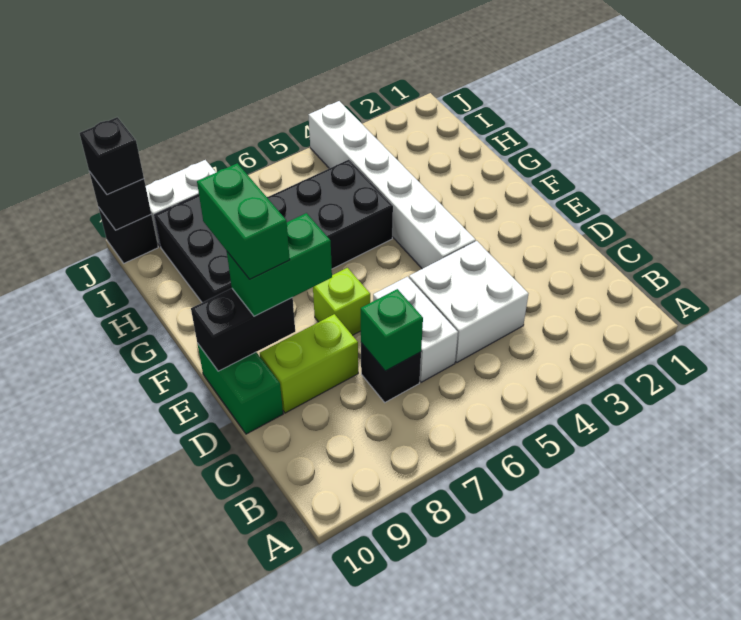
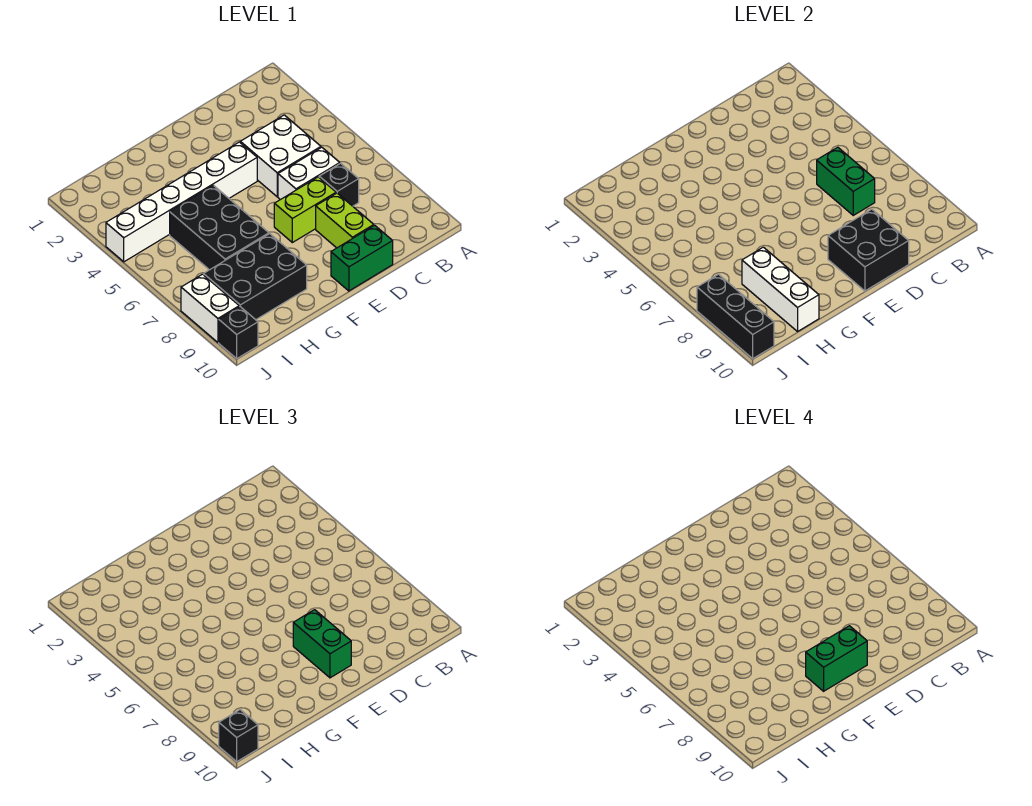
green 1x1 brick [361,289,423,371] -> green 1x2 brick [817,147,875,215]
lime 1x1 brick [313,268,370,335] -> lime 1x2 brick [274,177,336,243]
black 1x2 brick [191,288,295,371] -> black 2x2 brick [828,209,909,291]
none -> white 1x3 brick [742,247,819,331]
black 1x1 brick [89,172,151,230] -> black 1x3 brick [697,274,774,358]

